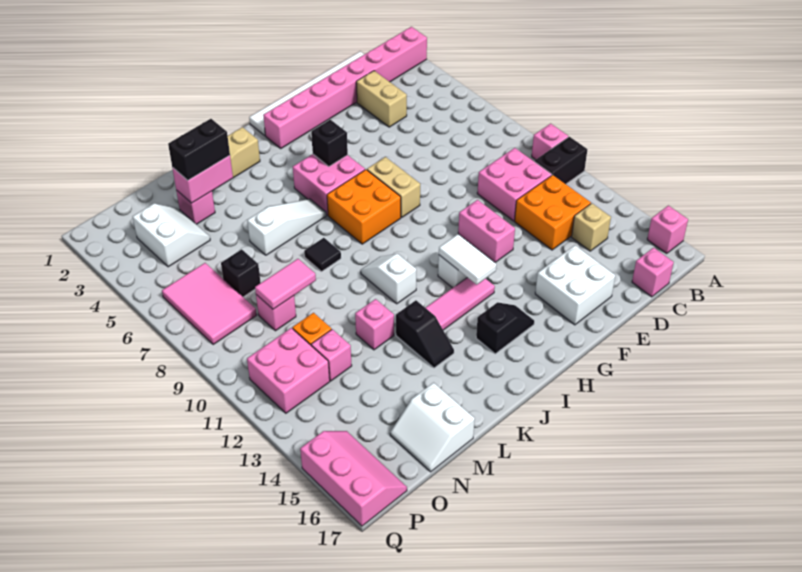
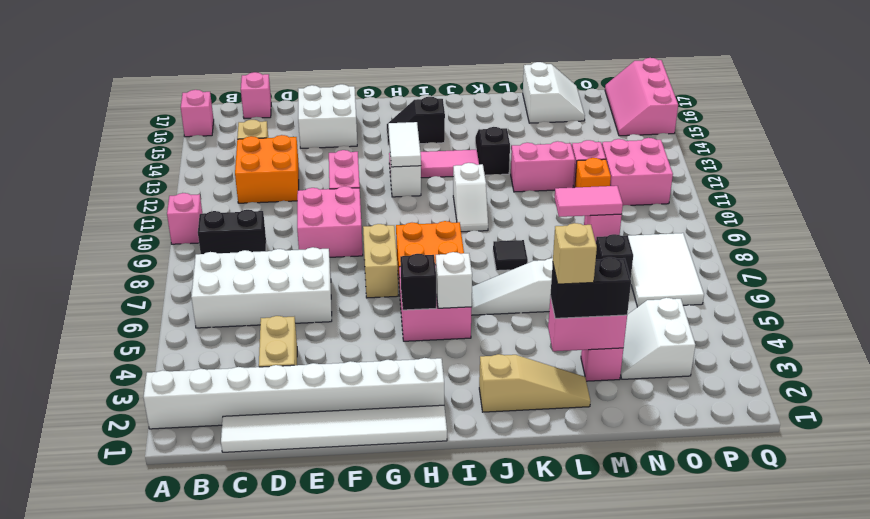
pink 1x8 brick [263,27,427,148] -> white 1x8 brick [144,358,444,429]
black 1x2 brick [534,137,587,184] -> black 1x2 brick moved to [198,210,266,254]
none -> white 2x4 brick [191,247,332,328]
pink 2x2 brick [477,148,552,221] -> pink 2x2 brick moved to [297,186,363,257]
none -> white 1x1 brick [436,252,472,308]
none -> tan 1x1 brick [553,223,597,284]
pink 1x1 brick [355,299,394,350] -> pink 1x2 brick [511,141,575,192]
pink 2x3 tile [162,263,257,344] -> white 2x3 tile [628,233,704,307]

